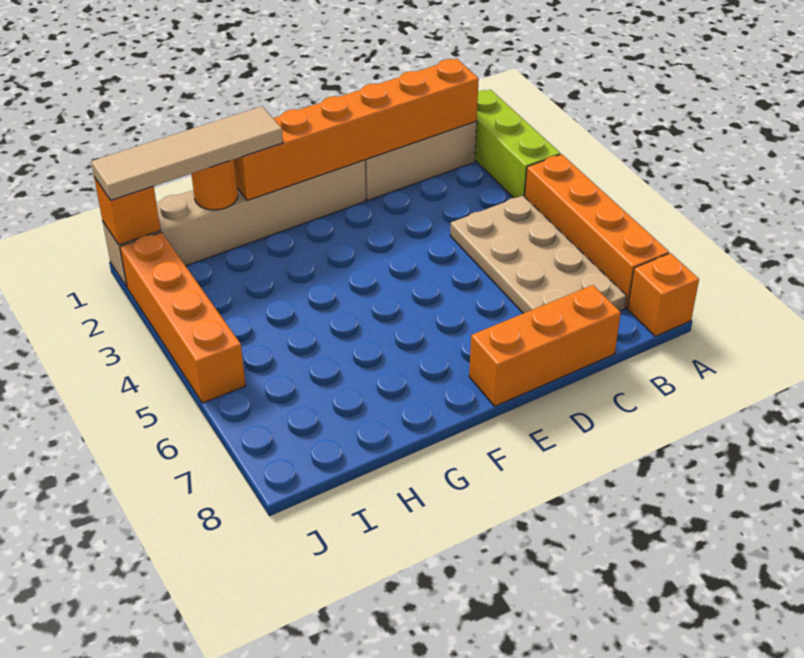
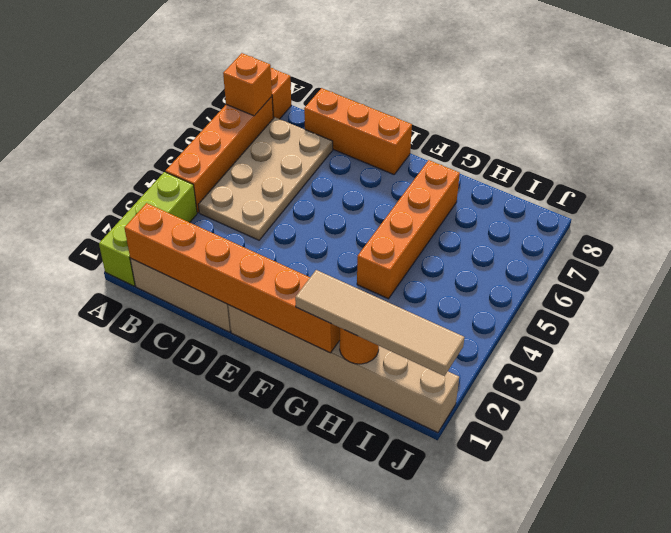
orange 1x1 brick [94,177,160,245] -> orange 1x1 brick moved to [223,53,272,116]
orange 1x4 brick [120,232,246,403] -> orange 1x4 brick moved to [357,160,460,299]

